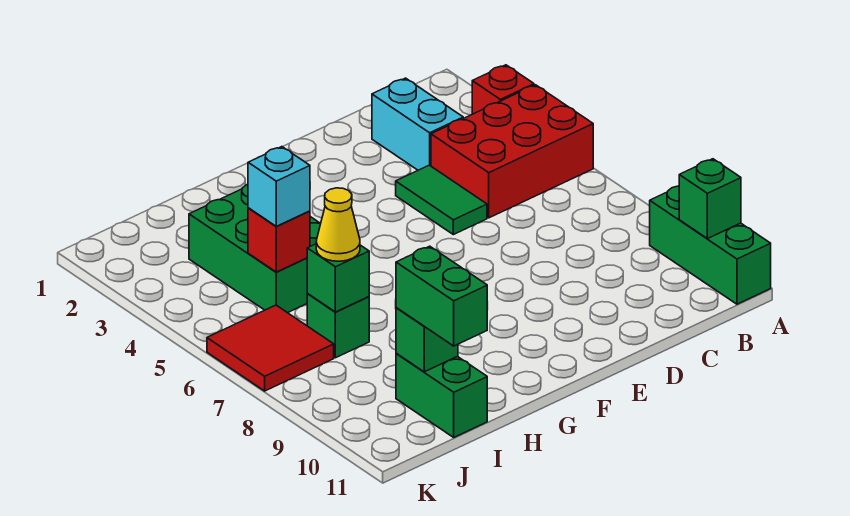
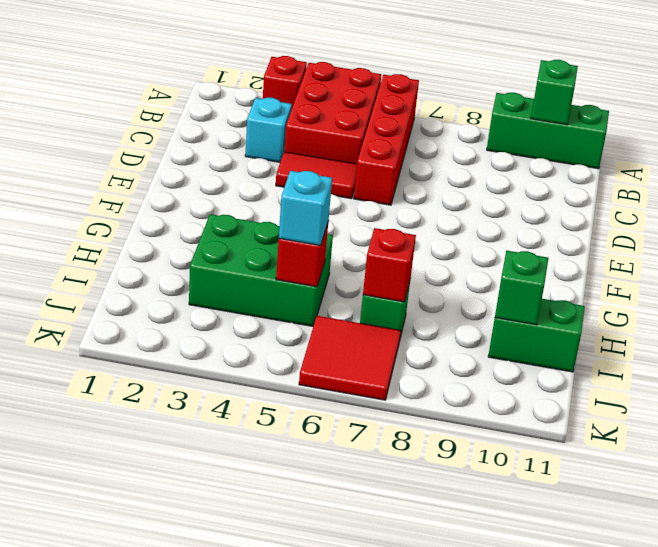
none -> red 1x4 brick [354,74,419,205]
cyan 1x2 brick [372,78,463,170] -> cyan 1x1 brick [245,98,292,162]
green 1x2 tile [396,165,487,235] -> red 1x2 tile [276,152,357,199]
green 1x1 brick [307,244,369,312] -> red 1x1 brick [363,228,416,302]
yellow 1x1 cone [316,188,360,261] -> none
green 1x2 brick [396,246,487,346] -> none

